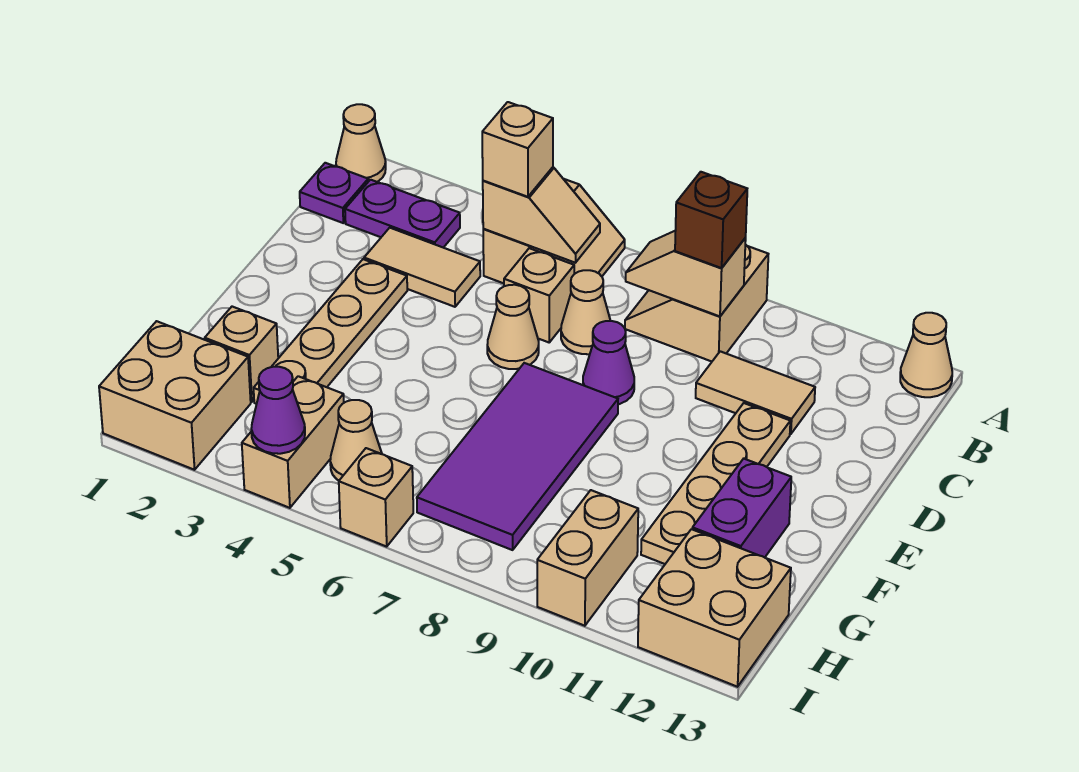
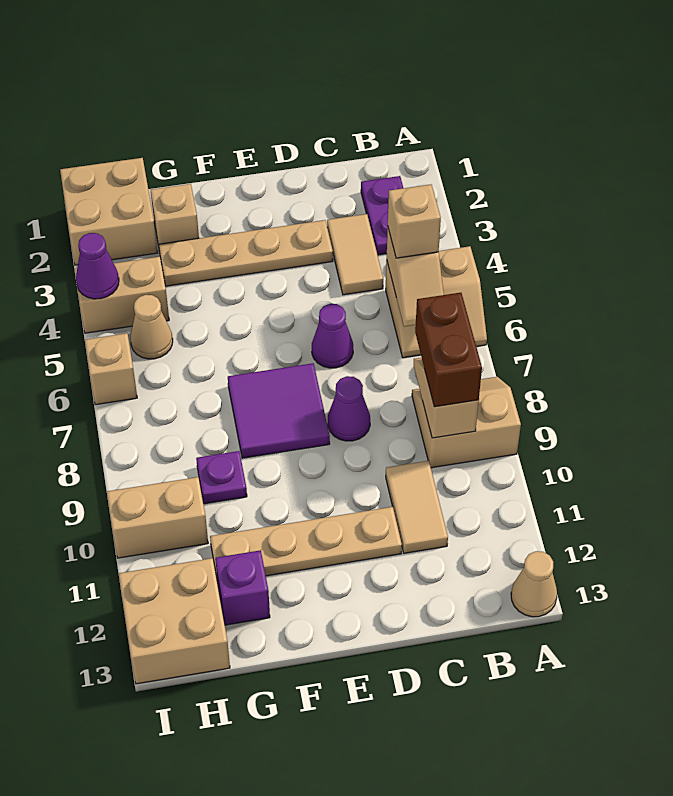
tan 1x1 cone [336,104,386,182] -> none
purple 1x1 plate [300,163,368,223] -> purple 1x1 plate moved to [196,451,247,504]
brown 1x1 brick [675,172,747,268] -> brown 1x2 brick [415,293,482,407]
tan 1x1 brick [504,248,574,342] -> none
tan 1x1 cone [561,270,610,354] -> none
tan 1x1 cone [487,285,539,369] -> purple 1x1 cone [312,304,353,368]
purple 2x4 tile [417,363,618,550] -> purple 2x2 tile [228,363,330,458]
purple 1x2 brick [692,459,791,557] -> purple 1x1 brick [215,550,270,625]

